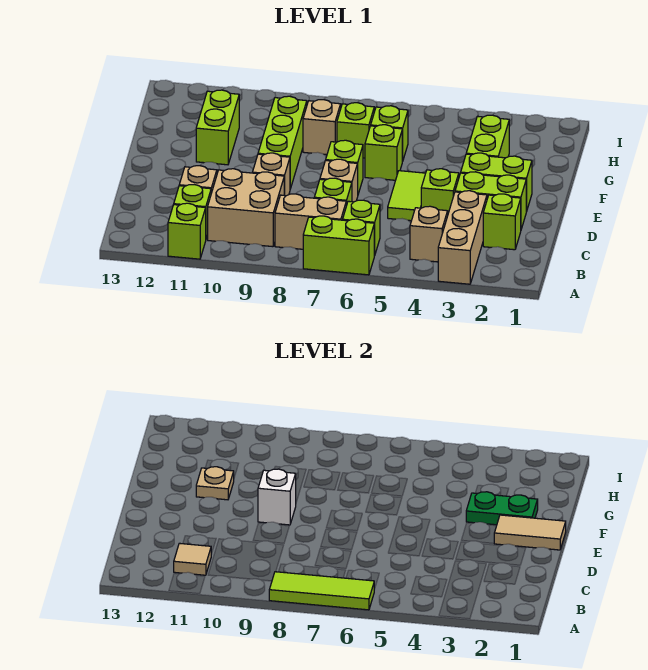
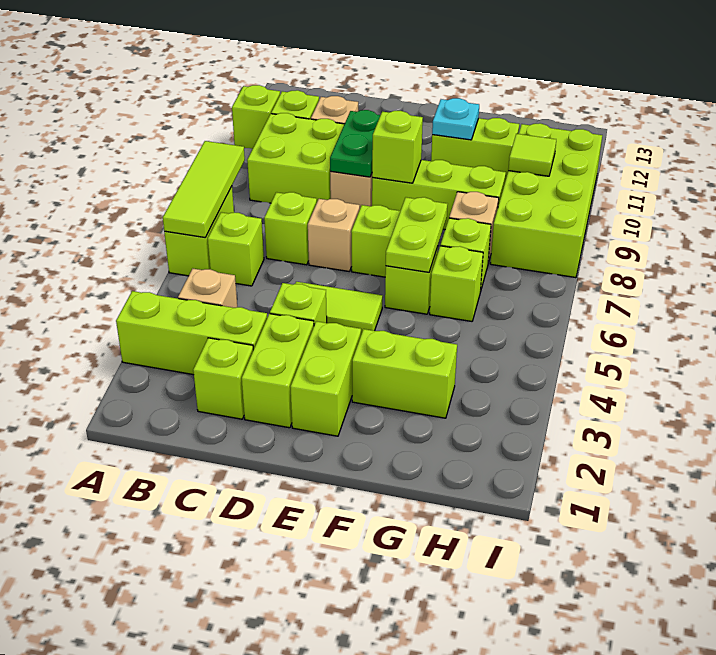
tan 1x3 brick [438,191,487,284] -> lime 1x3 brick [116,291,267,375]
tan 1x2 brick [275,194,346,249] -> none
tan 2x2 brick [208,169,284,247] -> lime 2x2 brick [247,113,344,203]
tan 1x1 tile [174,543,211,575] -> none
tan 1x2 tile [494,515,566,550] -> none
white 1x1 brick [258,469,296,525] -> lime 1x1 brick [372,111,423,183]
green 1x2 plate [466,492,538,525] -> green 1x2 plate moved to [330,110,380,177]
none -> lime 1x2 plate [386,197,447,272]
tan 1x1 plate [196,467,234,500] -> cyan 1x1 plate [432,98,479,140]
none -> lime 2x4 brick [490,123,602,278]
none -> lime 1x1 tile [508,134,556,176]

